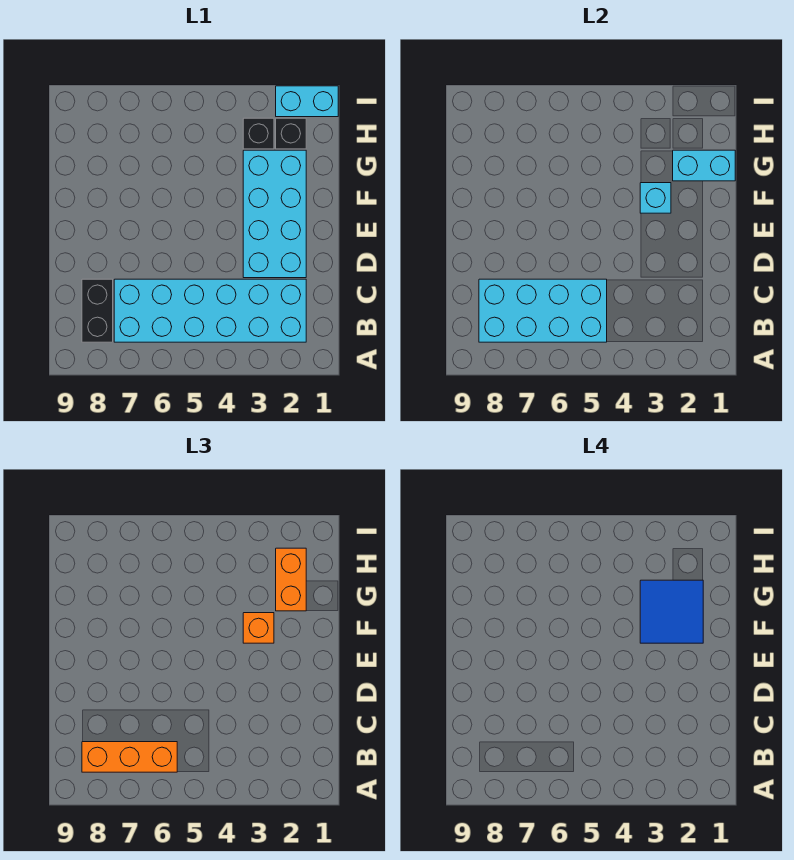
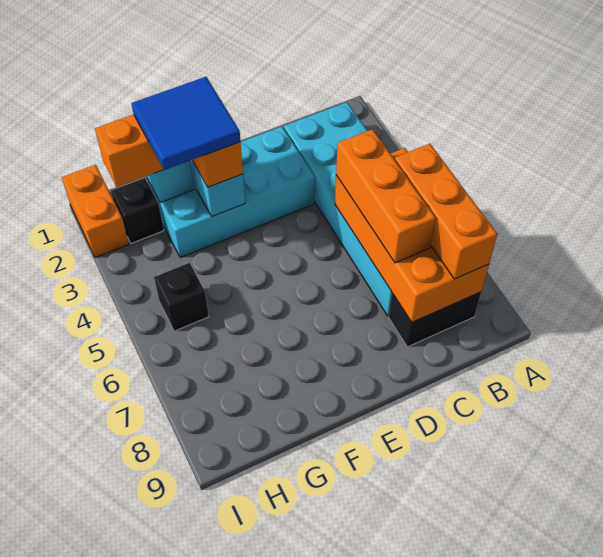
cyan 2x4 brick [479,279,607,342] -> orange 2x4 brick [335,148,489,322]
none -> orange 1x3 brick [336,129,436,263]
black 1x1 brick [243,118,274,149] -> black 1x1 brick moved to [154,263,209,331]
cyan 1x2 brick [276,86,338,117] -> orange 1x2 brick [62,165,129,257]

